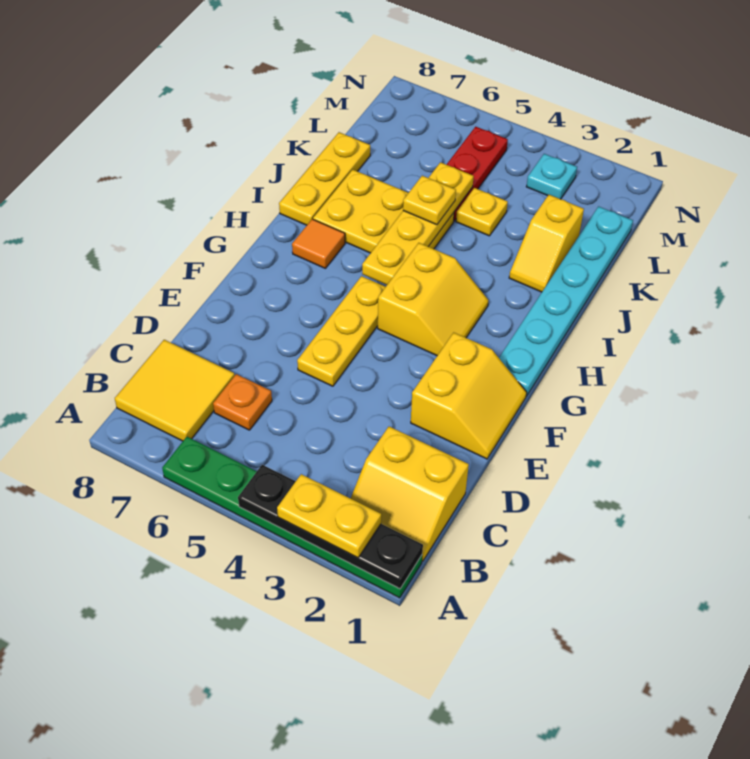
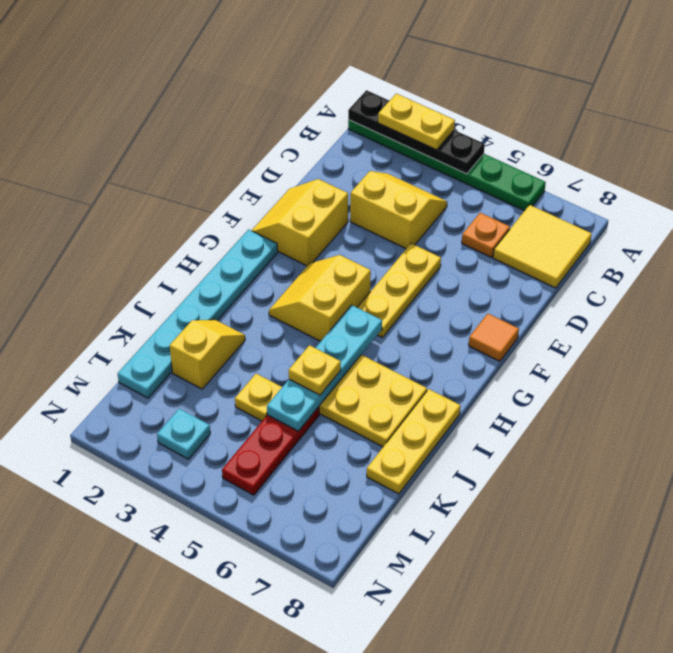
yellow 2x2 slope [351,427,469,561] -> yellow 2x2 slope moved to [350,171,447,249]
yellow 1x4 plate [362,162,474,285] -> cyan 1x4 plate [267,305,382,431]
orange 1x1 tile [292,219,345,268] -> orange 1x1 tile moved to [469,314,519,361]

